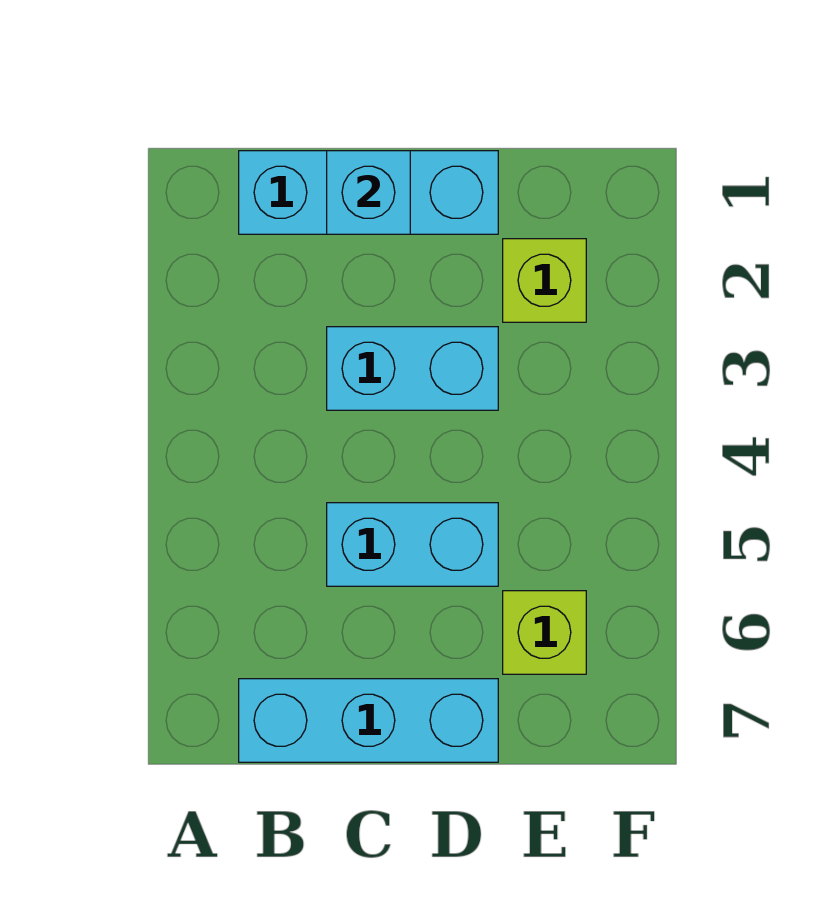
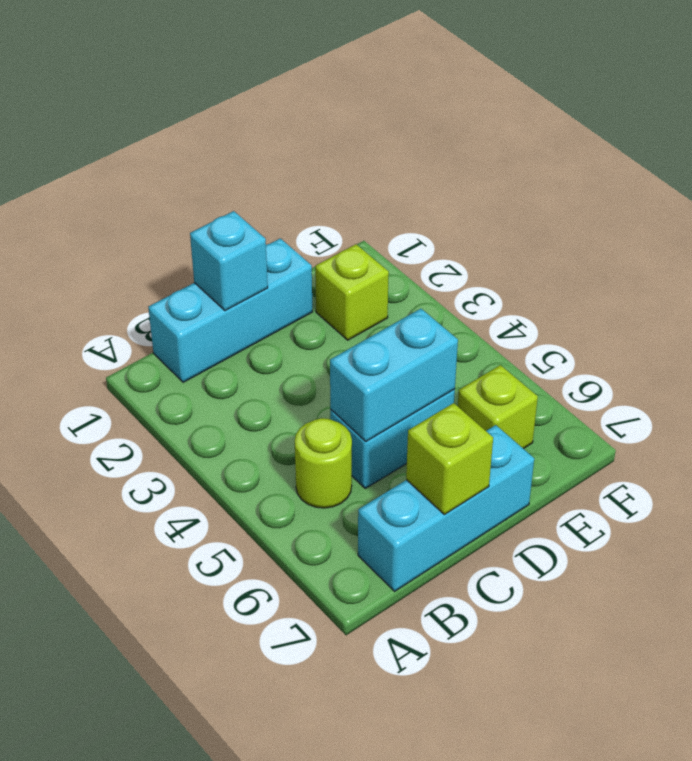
none -> lime 1x1 round brick [295,418,352,508]
cyan 1x2 brick [327,327,498,410] -> cyan 1x2 brick moved to [330,309,458,442]
none -> lime 1x1 brick [406,403,493,515]

